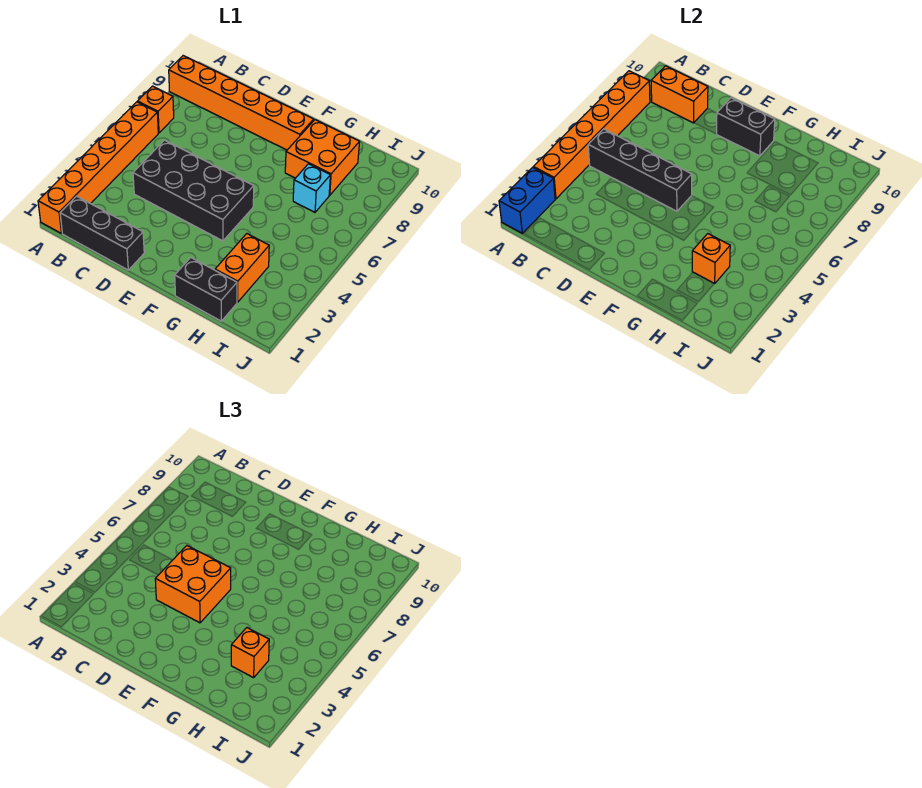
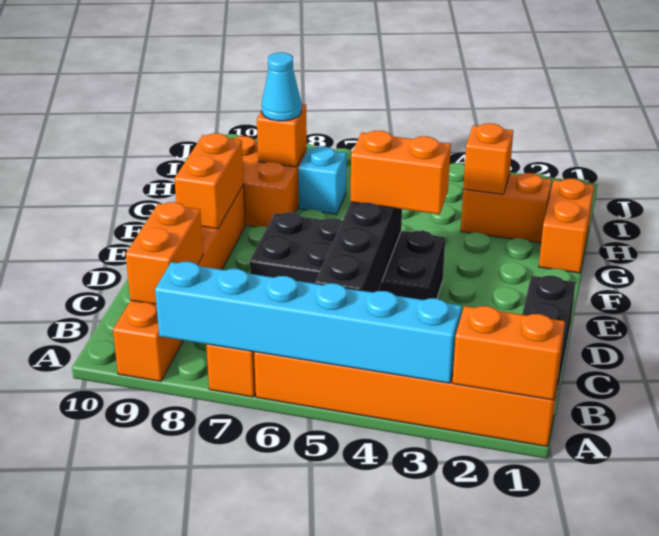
blue 1x2 brick [499,167,555,233] -> orange 1x2 brick [452,306,565,400]
orange 1x6 brick [533,71,650,199] -> cyan 1x6 brick [155,262,462,383]
black 2x4 brick [133,140,254,241] -> black 2x4 brick turned to [250,212,445,300]
orange 2x2 brick [155,546,231,623] -> orange 1x2 brick [351,131,451,214]
black 1x2 brick [717,98,775,156] -> orange 1x2 brick [175,133,244,229]
black 1x2 brick [175,258,237,321] -> orange 1x2 brick [539,179,594,273]
orange 1x1 brick [231,628,269,678] -> orange 1x1 brick moved to [257,104,307,167]
none -> cyan 1x1 cone [262,52,302,121]

